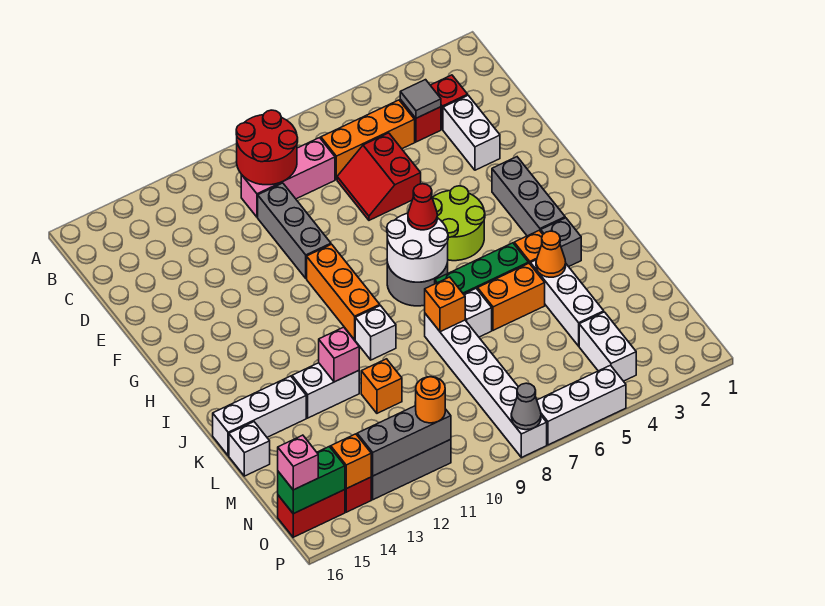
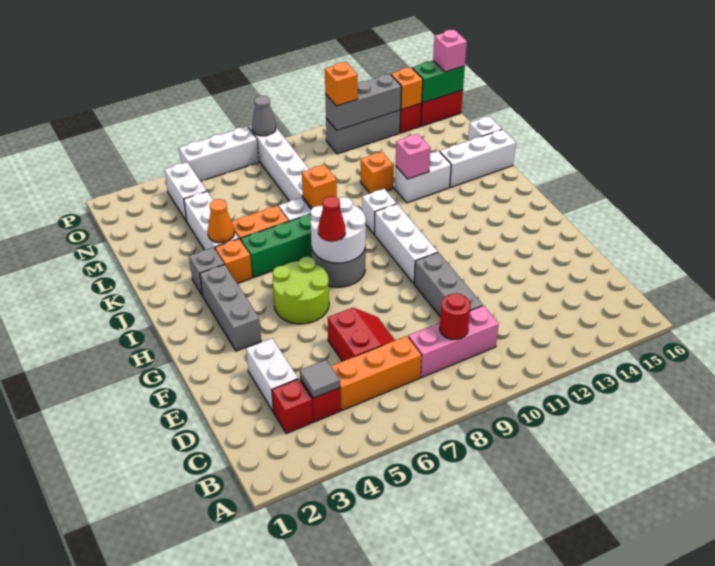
red 2x2 round brick [236,110,298,185] -> red 1x1 round brick [440,293,471,339]
orange 1x3 brick [307,244,380,340] -> white 1x3 brick [375,204,438,283]
orange 1x1 round brick [416,377,445,423] -> orange 1x1 brick [325,62,358,106]

